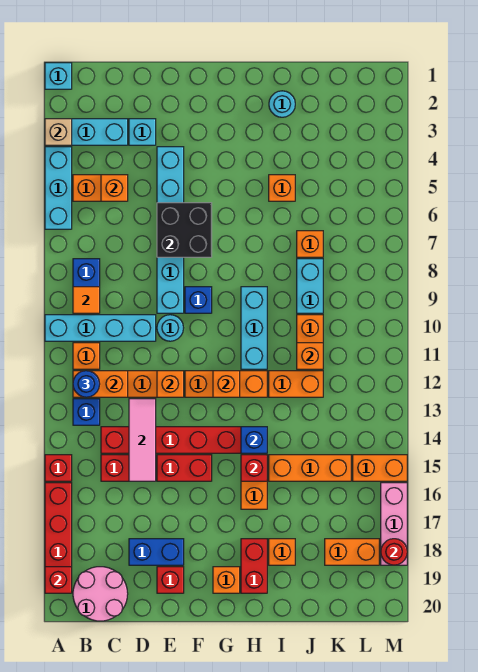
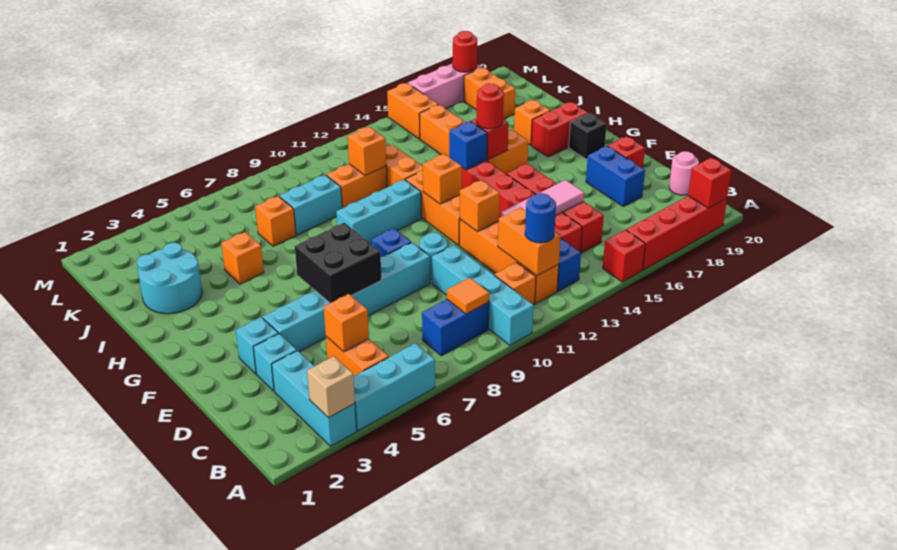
cyan 1x1 brick [45,63,72,89] -> cyan 1x1 brick moved to [236,317,278,374]
pink 2x2 round brick [73,567,128,621] -> pink 1x1 round brick [669,151,699,195]
orange 1x1 brick [213,567,240,593] -> black 1x1 brick [569,113,607,159]
none -> red 1x1 round brick [477,83,504,129]
cyan 1x1 round brick [269,91,295,117] -> cyan 2x2 round brick [137,243,202,314]

